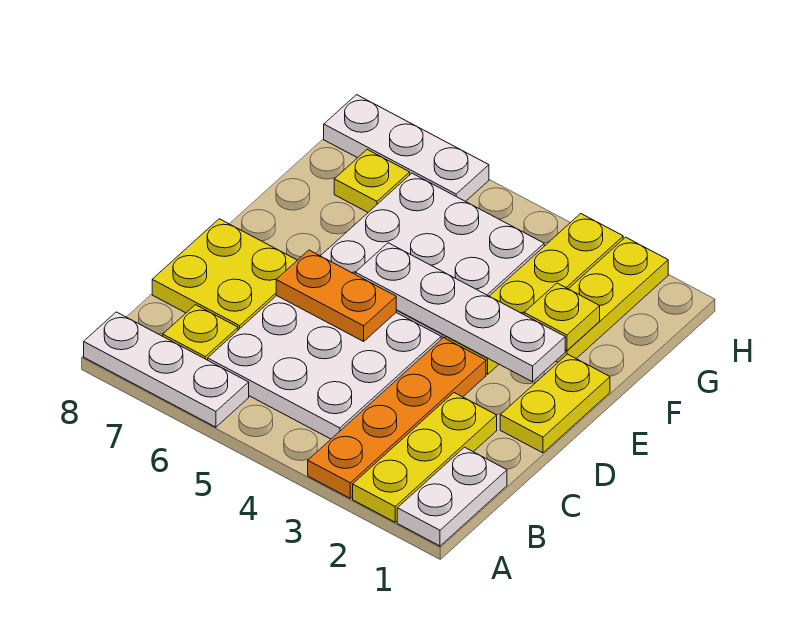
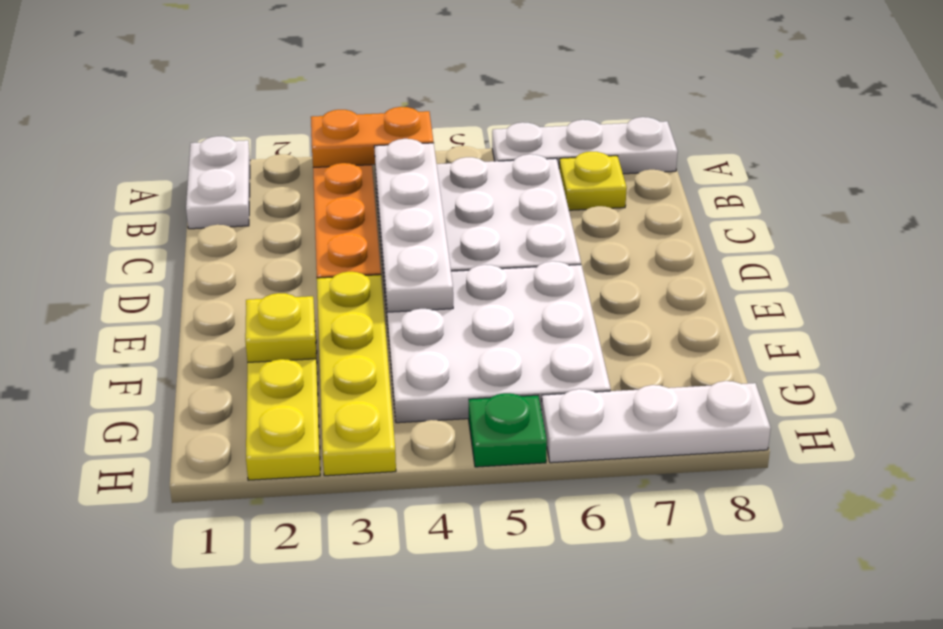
yellow 1x3 plate [353,393,497,522] -> none
yellow 2x2 plate [152,219,297,330] -> none
yellow 1x2 plate [500,354,610,453] -> none
orange 1x2 plate [276,250,396,341] -> orange 1x2 plate moved to [311,107,434,167]
white 1x4 plate [355,243,565,382] -> white 1x4 plate turned to [374,139,453,312]
yellow 1x1 plate [334,150,410,212] -> none
none -> green 1x1 plate [469,393,547,467]

